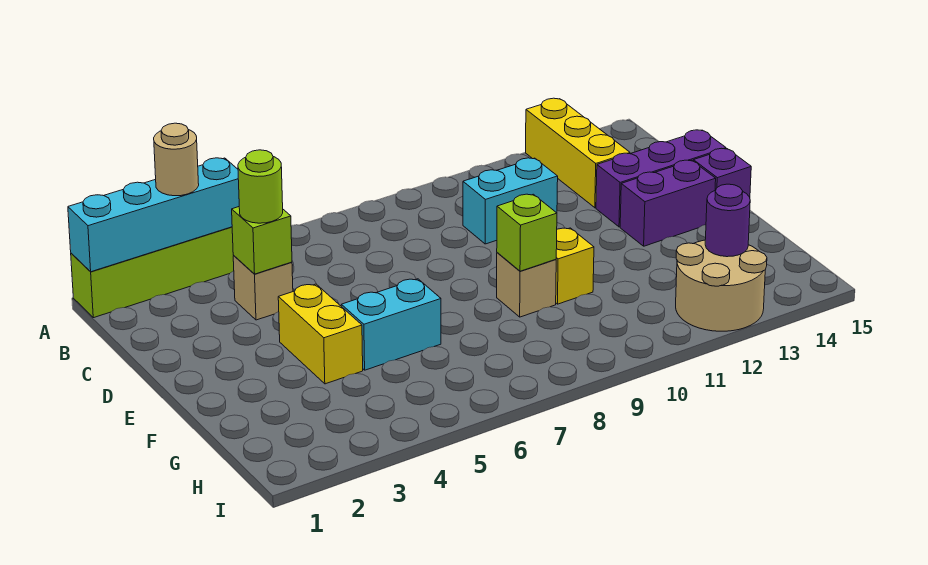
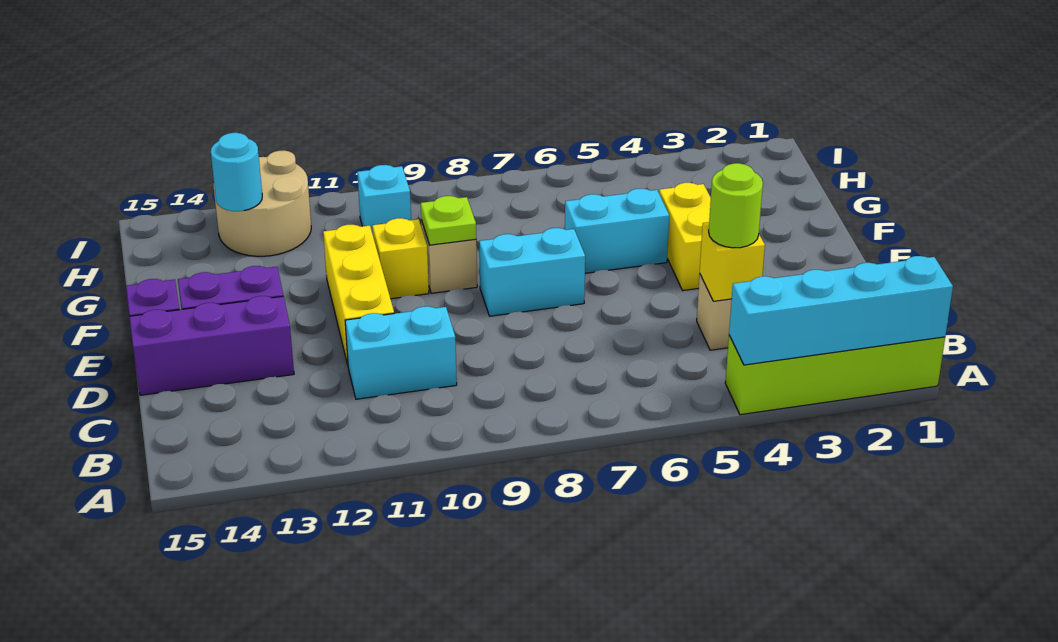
tan 1x1 round brick [154,123,199,196] -> none
yellow 1x3 brick [526,98,630,208] -> yellow 1x3 brick moved to [323,224,394,365]
lime 1x1 brick [232,207,292,274] -> yellow 1x1 brick [700,222,765,301]
none -> cyan 1x2 brick [479,228,585,316]
lime 1x1 brick [497,194,557,271] -> lime 1x1 plate [421,196,476,245]
none -> cyan 1x1 brick [357,165,411,234]
purple 1x1 round brick [705,184,750,257] -> cyan 1x1 round brick [211,133,262,211]

